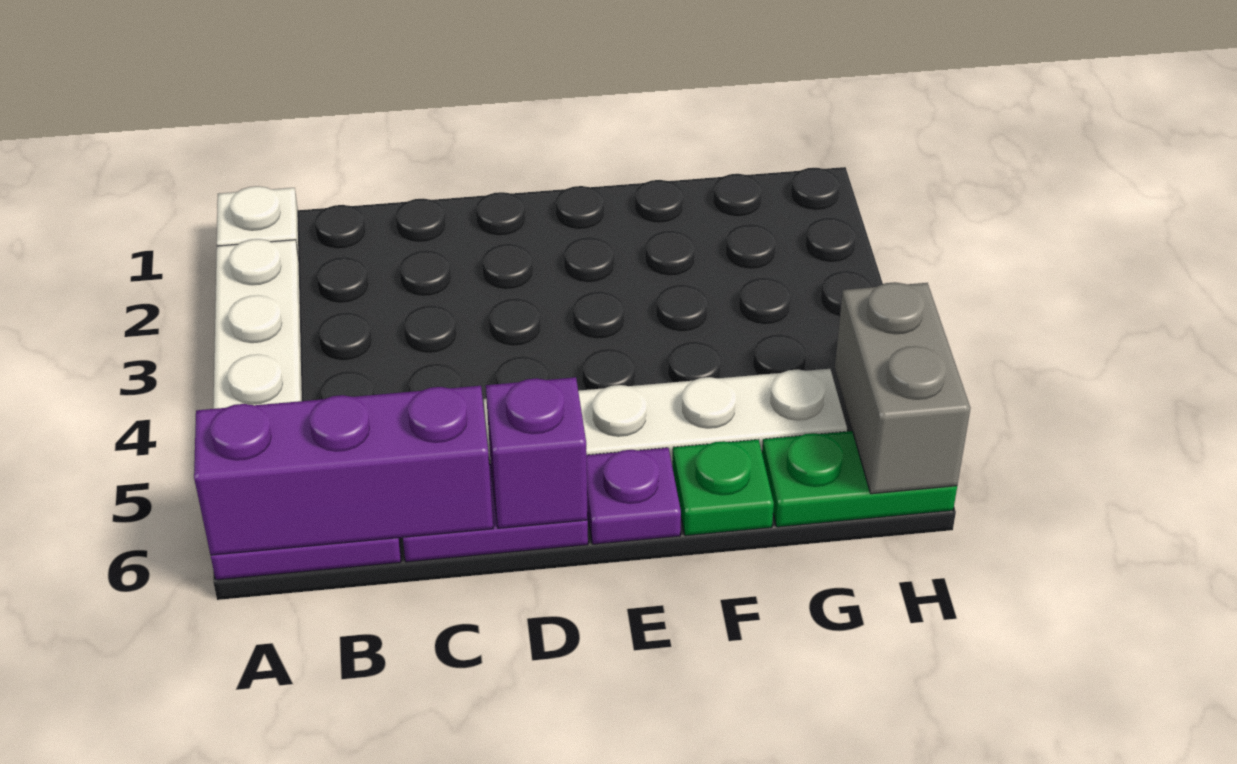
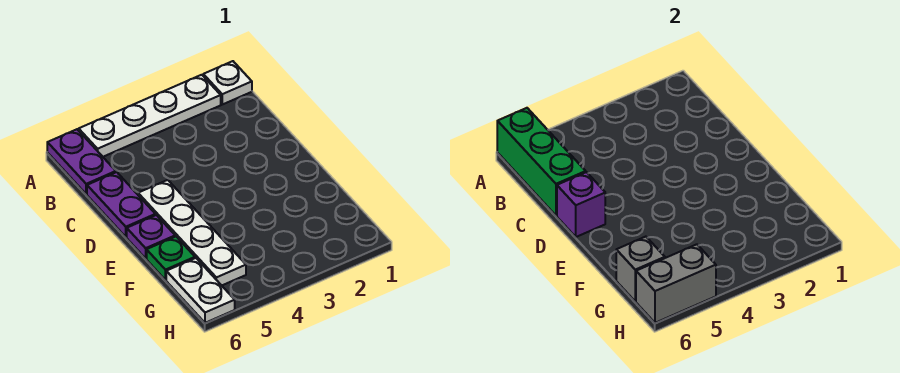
purple 1x3 brick [194,386,493,555] -> green 1x3 brick [497,108,586,216]
green 1x2 plate [762,431,957,527] -> white 1x2 plate [166,258,235,323]
none -> grey 1x1 brick [616,237,665,301]

